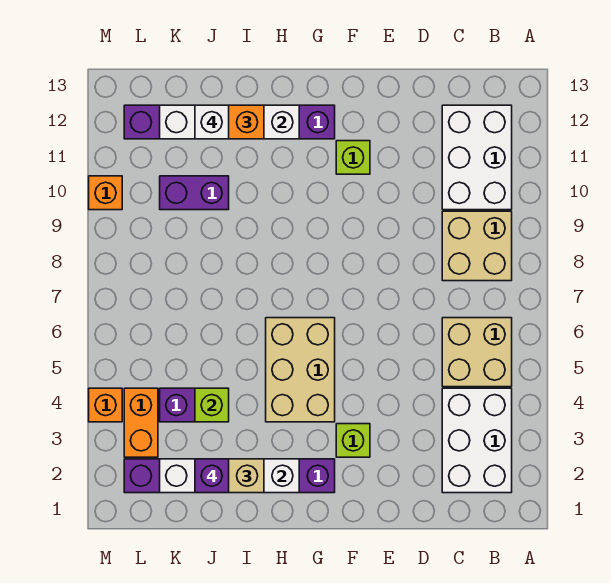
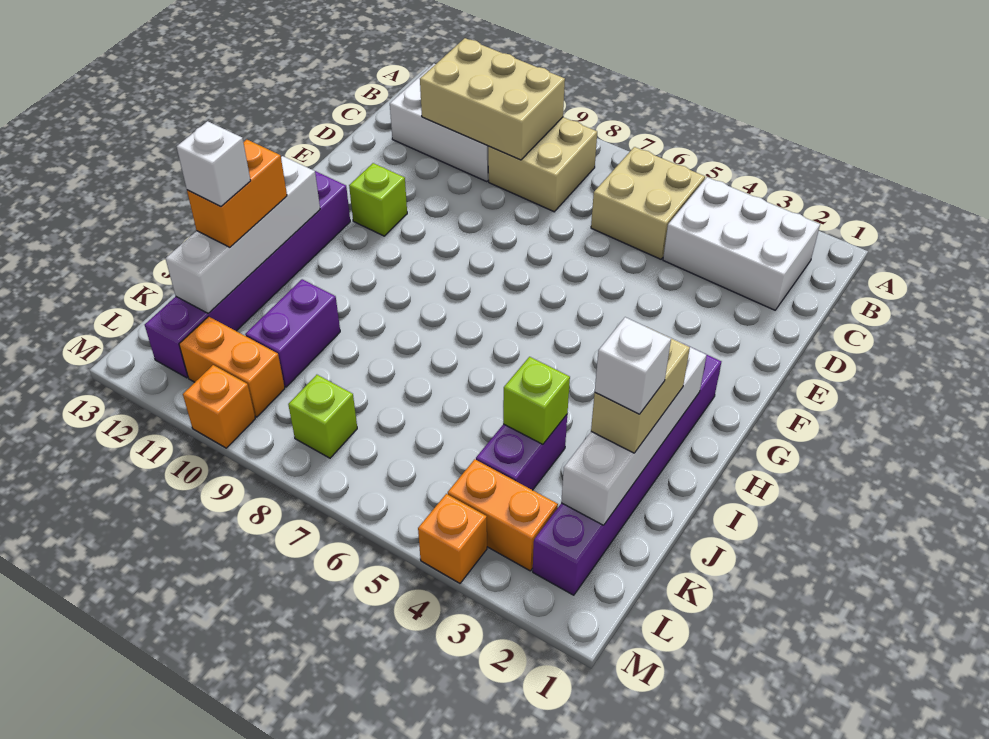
lime 1x1 brick [336,424,370,457] -> lime 1x1 brick moved to [288,375,357,458]
tan 2x3 brick [266,318,335,422] -> tan 2x3 brick moved to [420,38,565,160]
purple 1x1 brick [195,459,229,493] -> white 1x1 brick [595,317,671,414]
none -> orange 1x2 brick [179,316,285,417]

